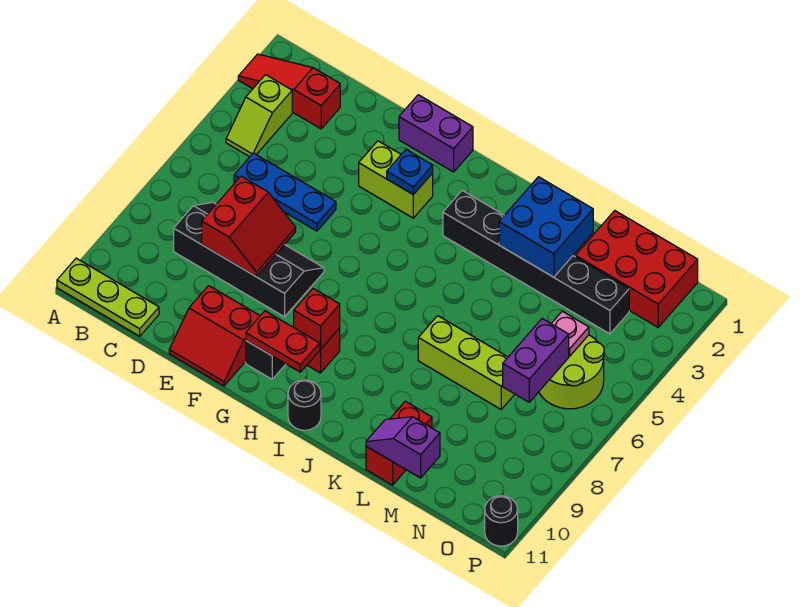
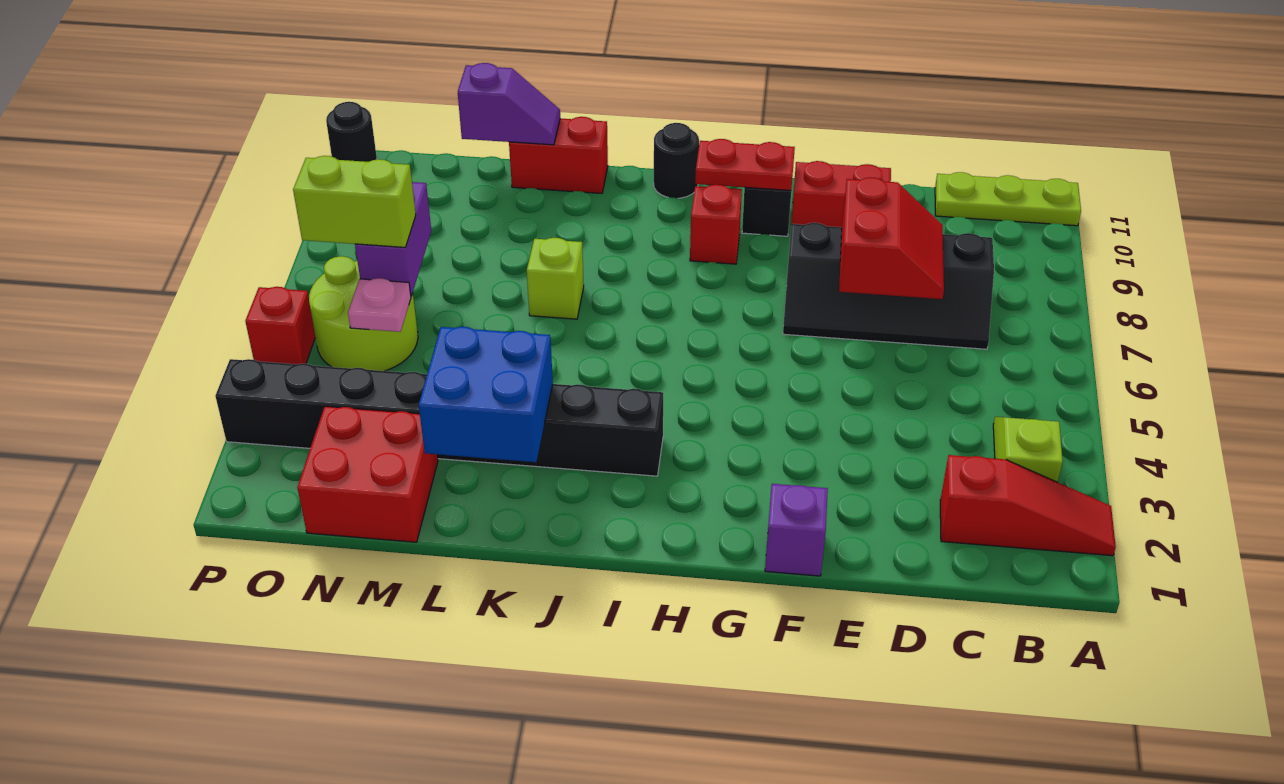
blue 1x3 plate [234,153,336,231] -> none
red 2x2 slope [202,176,296,276] -> red 2x2 slope turned to [839,177,944,299]
purple 1x2 brick [399,95,473,172] -> purple 1x1 brick [765,484,828,576]
lime 1x2 brick [359,141,433,218] -> lime 1x2 brick moved to [293,156,416,248]
blue 1x1 plate [387,150,433,195] -> none
red 1x1 brick [294,289,340,349] -> red 1x1 brick moved to [245,287,315,364]
black 1x6 brick [443,191,629,334] -> black 1x8 brick [215,359,663,476]
lime 1x3 brick [418,316,515,409] -> lime 1x1 brick [527,238,584,319]
red 1x2 brick [366,401,432,485] -> red 1x2 brick turned to [509,117,608,193]
red 2x3 brick [575,211,698,327] -> red 2x2 brick [297,406,438,542]

